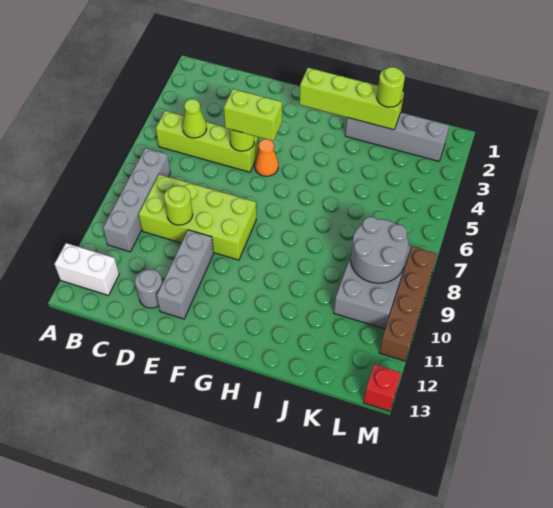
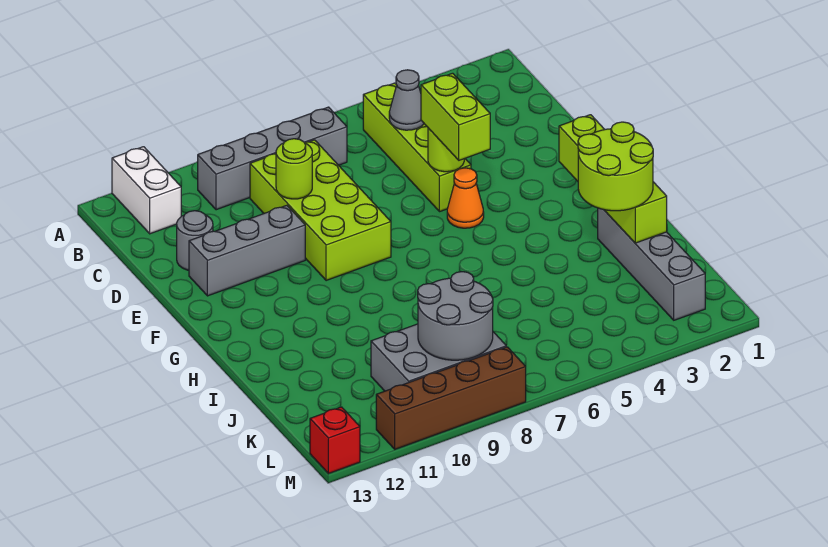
lime 1x1 cone [182,99,207,138] -> grey 1x1 cone [389,70,424,130]
lime 1x1 round brick [377,67,405,107] -> lime 2x2 round brick [578,122,653,211]

